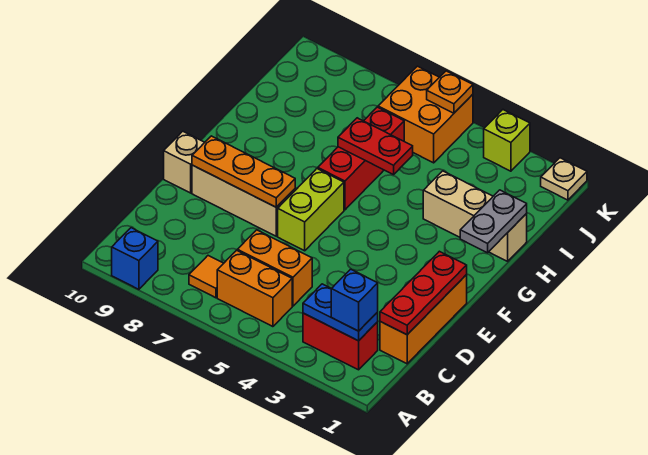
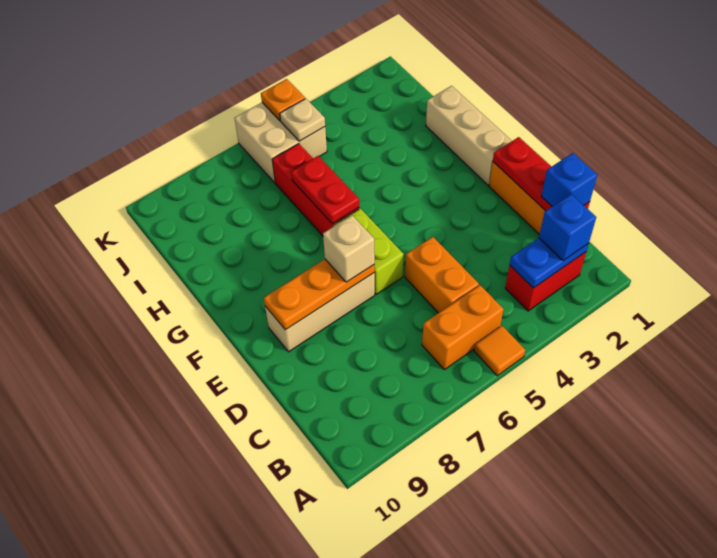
blue 1x1 brick [112,228,158,289] -> blue 1x1 brick moved to [541,153,597,207]
orange 1x1 tile [189,256,224,298] -> orange 1x1 tile moved to [474,326,525,376]
orange 1x2 brick [237,230,312,306] -> orange 1x2 brick turned to [405,237,479,313]
tan 1x1 brick [164,131,205,193] -> tan 1x1 brick moved to [323,215,375,282]
grey 1x2 plate [460,190,527,253] -> none
tan 1x3 brick [423,171,527,261] -> tan 1x3 brick turned to [426,86,512,185]
red 1x2 plate [338,118,413,175] -> red 1x2 plate turned to [291,156,359,224]
orange 2x2 brick [378,66,473,163] -> tan 2x2 brick [234,103,327,183]
tan 1x1 plate [541,158,587,200] -> tan 1x1 plate moved to [280,99,325,141]
lime 1x1 brick [484,110,530,171] -> none

